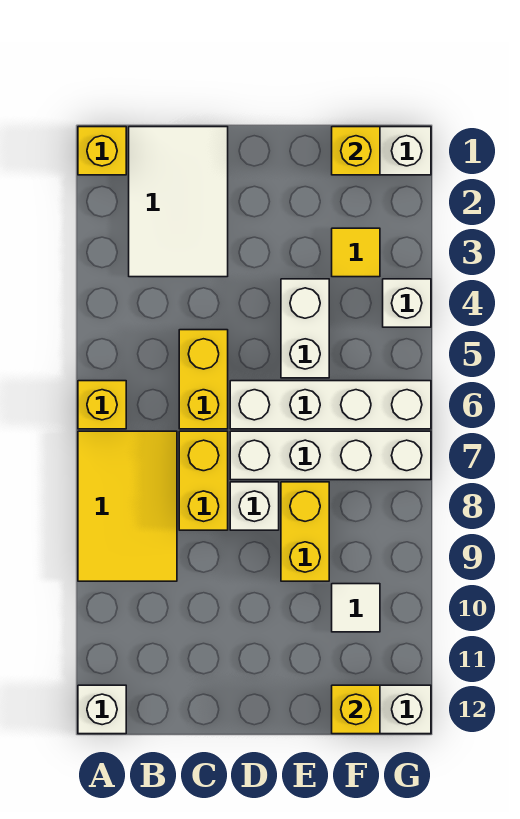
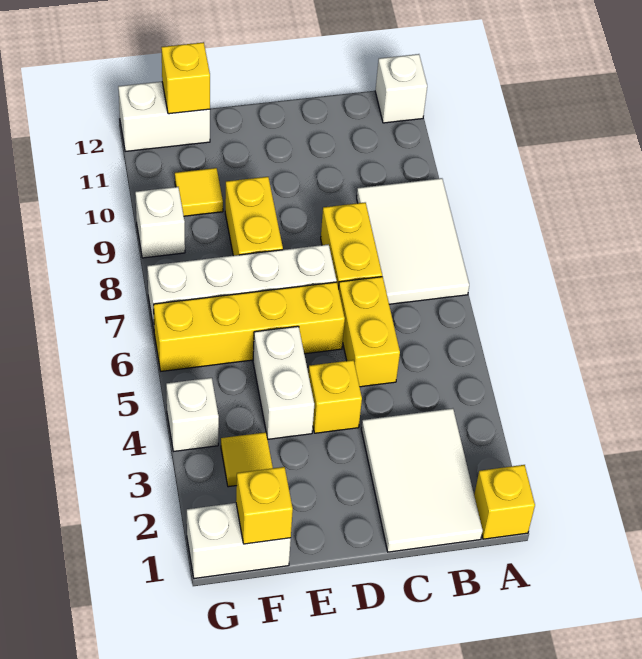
yellow 1x1 brick [78,381,126,429] -> yellow 1x1 brick moved to [308,360,362,433]
yellow 2x3 tile [78,431,177,581] -> white 2x3 tile [357,178,469,304]
white 1x4 brick [230,381,431,429] -> yellow 1x4 brick [154,282,345,371]
white 1x1 brick [230,482,279,530] -> white 1x1 brick moved to [135,187,185,258]
white 1x1 tile [332,584,380,632] -> yellow 1x1 tile [175,168,223,216]

